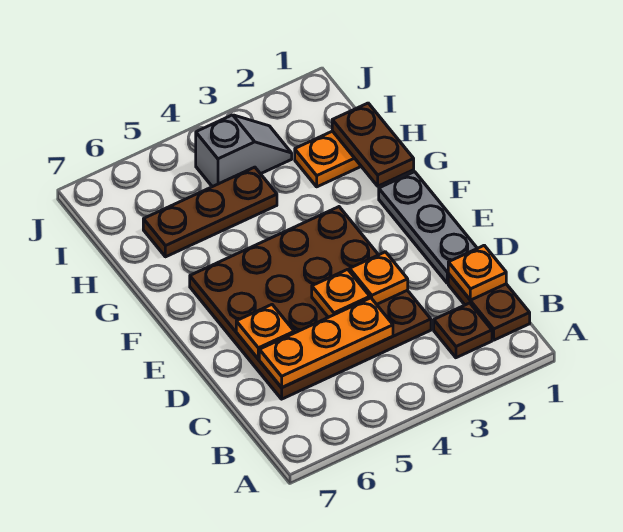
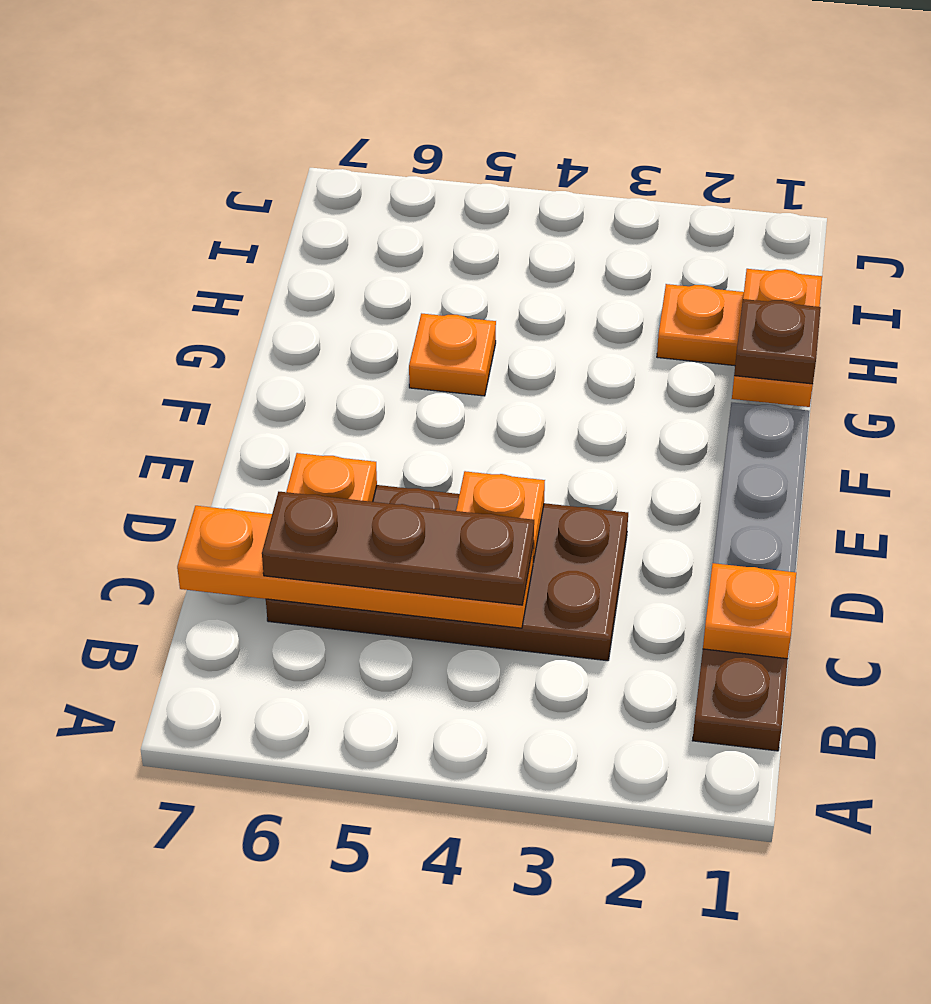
brown 1x1 plate [434,303,492,358] -> brown 1x1 plate moved to [734,299,821,384]
brown 4x4 plate [190,207,431,399] -> brown 2x4 plate [266,485,628,661]
orange 1x3 plate [259,298,393,388] -> orange 1x4 plate [177,506,534,628]
orange 1x1 plate [350,252,408,304] -> orange 1x1 plate moved to [409,314,496,396]
brown 1x2 plate [332,103,414,186] -> orange 1x2 plate [732,269,822,407]
brown 1x3 plate [143,167,277,257] -> brown 1x3 plate moved to [262,492,534,605]
grey 1x2 slope [196,115,292,187] -> none

